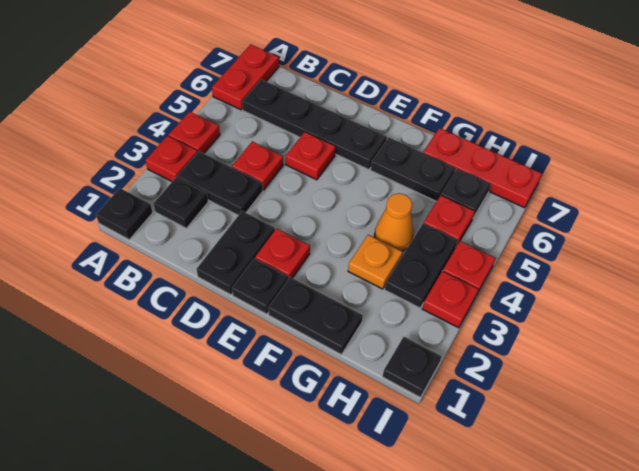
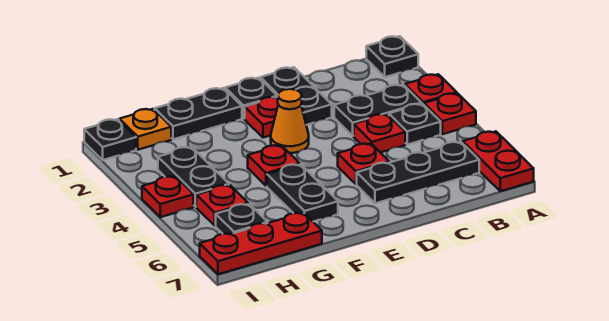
black 1x1 plate [153,178,208,228] -> black 1x1 plate moved to [389,104,441,145]
black 1x4 plate [242,80,387,170] -> black 1x3 plate [357,142,479,203]
black 1x2 plate [371,138,455,201] -> black 1x2 plate turned to [267,164,338,222]
orange 1x1 plate [348,235,403,289] -> orange 1x1 plate moved to [119,109,171,150]
orange 1x1 cone [375,193,413,251] -> orange 1x1 cone moved to [271,89,309,153]
red 1x1 plate [422,271,479,328] -> red 1x1 plate moved to [248,145,300,186]

